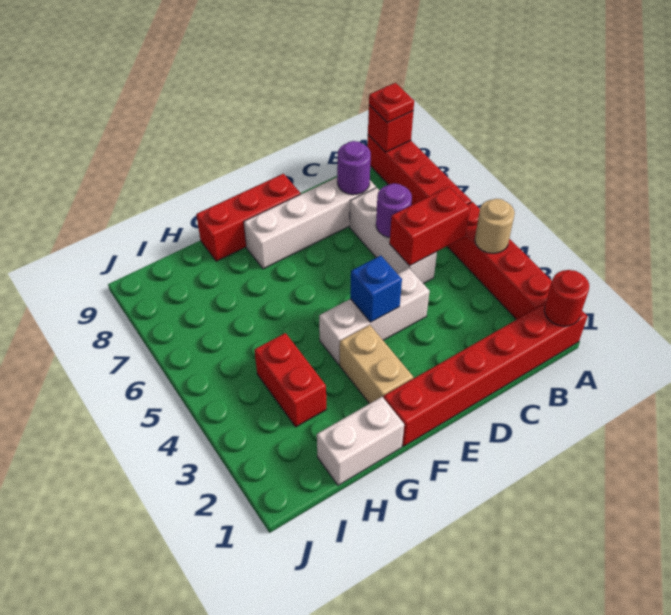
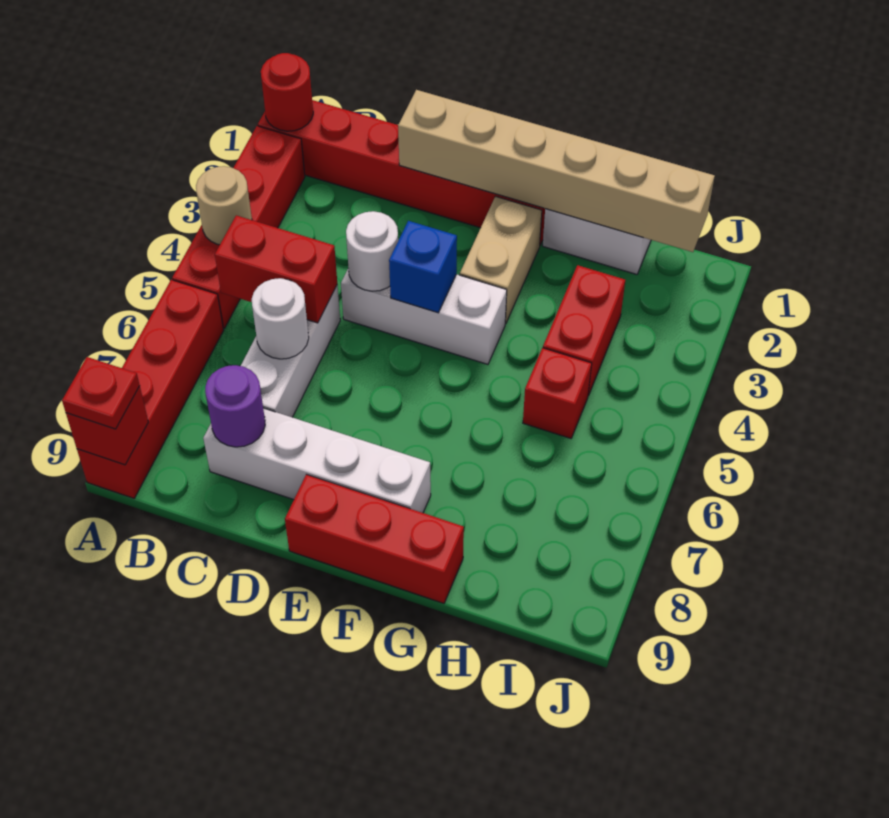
purple 1x1 round brick [376,183,412,237] -> white 1x1 round brick [252,278,309,359]
none -> tan 1x6 brick [398,90,715,252]
none -> white 1x1 round brick [346,211,398,291]
none -> red 1x1 brick [523,348,592,438]

